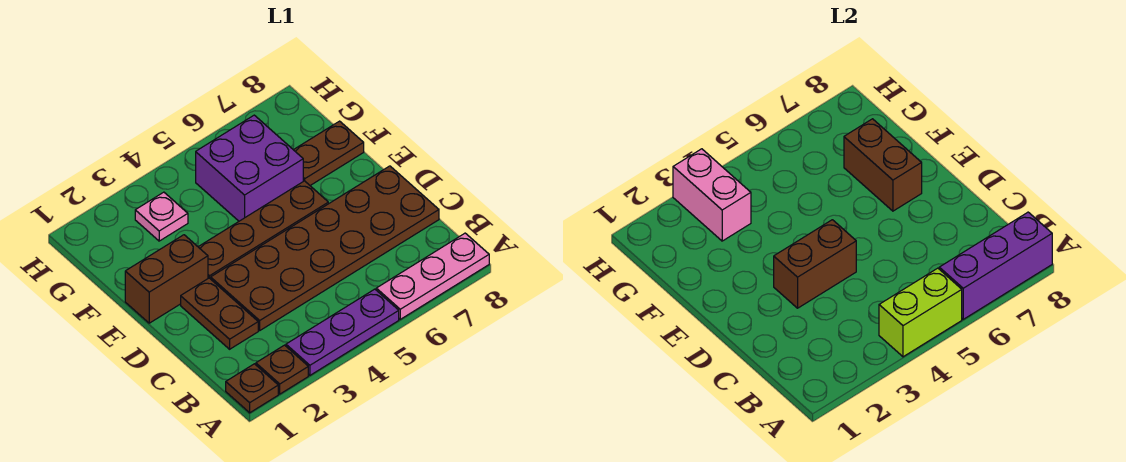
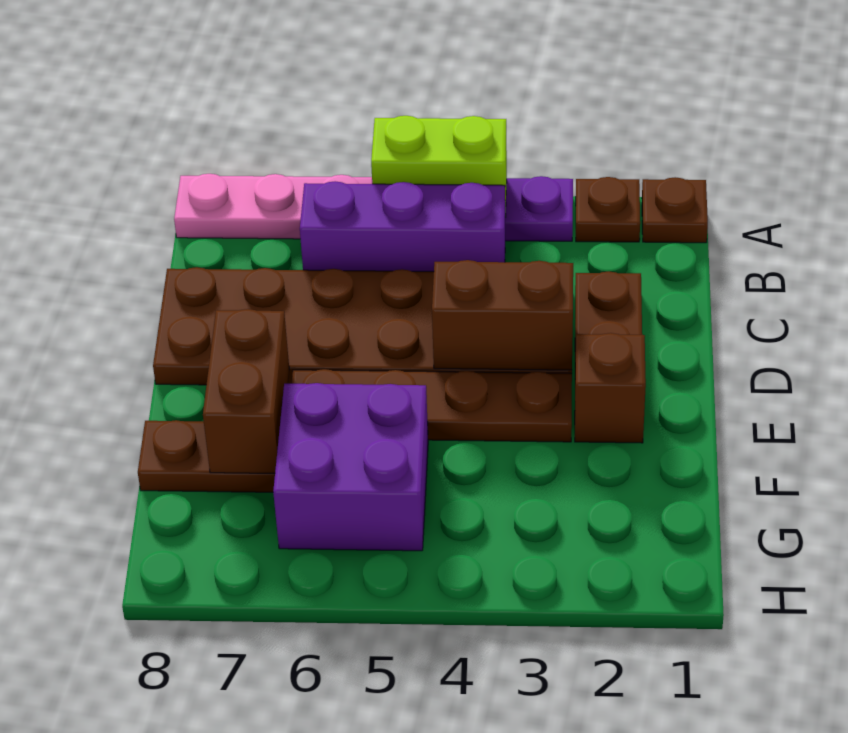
purple 1x3 brick [939,212,1052,319] -> purple 1x3 brick moved to [300,181,505,271]
brown 1x2 brick [125,235,208,323] -> brown 1x1 brick [575,333,646,443]
pink 1x1 plate [135,192,188,241] -> none
pink 1x2 brick [673,149,751,241] -> none

